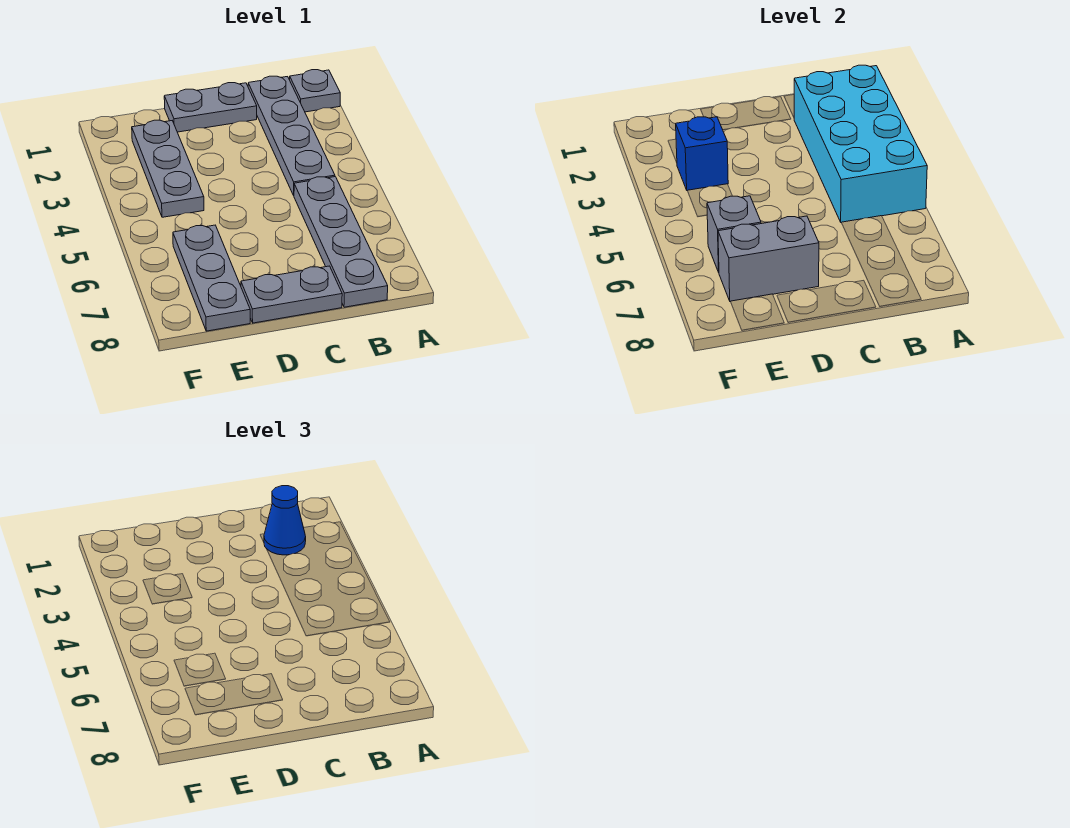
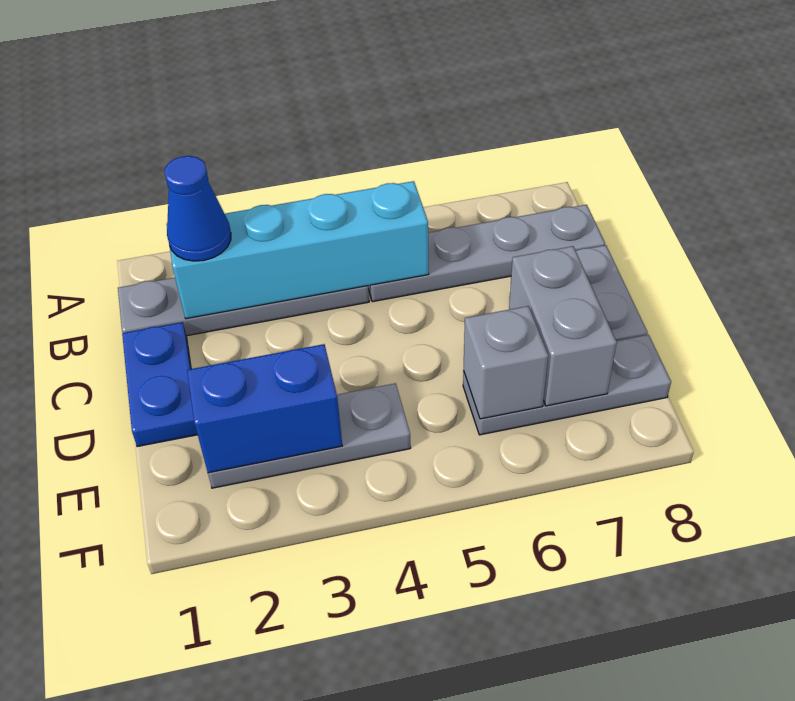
grey 1x1 plate [290,70,340,112] -> none
cyan 2x4 brick [794,65,927,223] -> cyan 1x4 brick [166,181,429,319]
grey 1x2 plate [164,83,257,132] -> blue 1x2 plate [122,322,198,447]
blue 1x1 brick [676,117,728,191] -> blue 1x2 brick [187,344,342,473]

